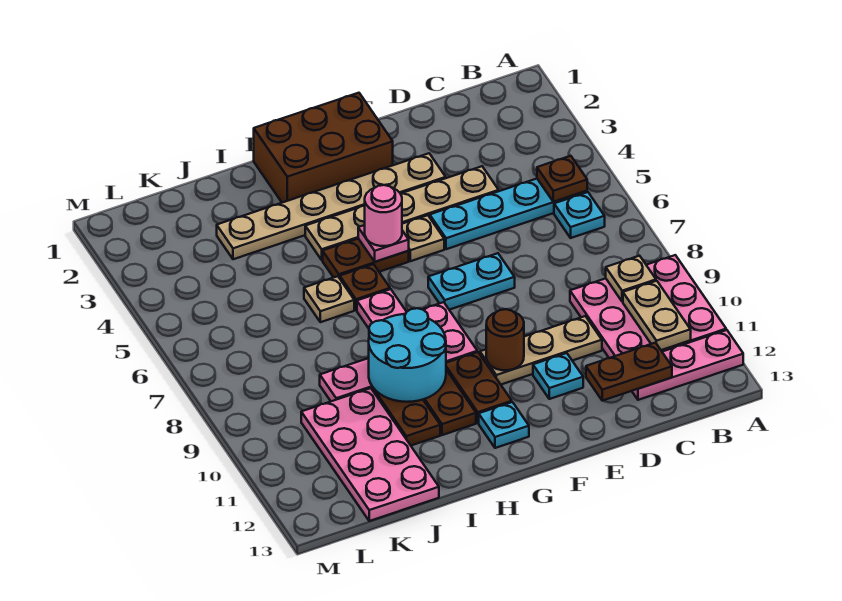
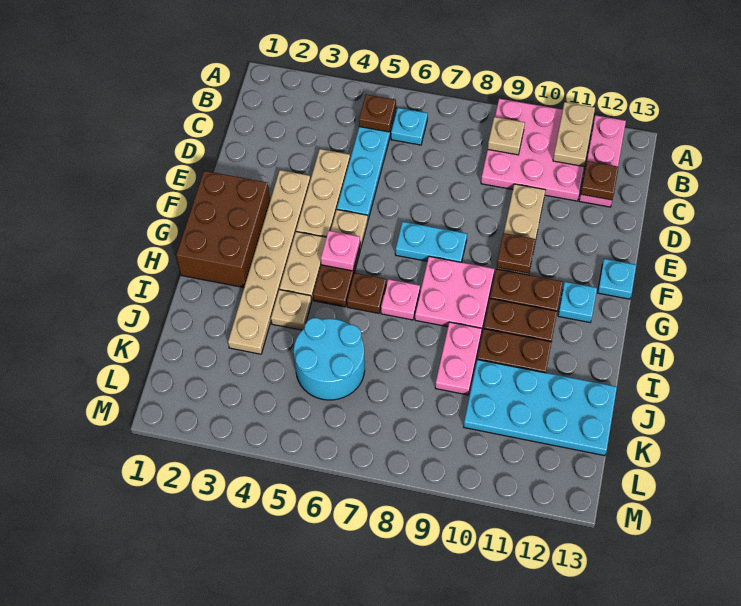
tan 1x2 plate [623,281,691,350] -> tan 1x2 plate turned to [553,102,595,167]
brown 1x2 plate [586,343,672,401] -> brown 1x1 plate [581,161,618,200]
cyan 1x2 plate [428,253,515,310] -> cyan 1x2 plate turned to [395,222,467,262]
cyan 1x1 plate [533,353,583,399] -> cyan 1x1 plate moved to [598,259,636,299]
brown 1x1 round brick [486,309,524,370] -> brown 1x1 plate [497,233,536,273]
pink 1x1 round brick [365,185,402,246] -> none
cyan 2x2 round brick [369,308,446,402] -> cyan 2x2 round brick moved to [294,318,365,400]
tan 1x1 plate [304,276,354,322] -> tan 1x1 plate moved to [271,290,312,330]
pink 2x4 plate [301,388,439,521] -> cyan 2x4 plate [464,360,617,456]

